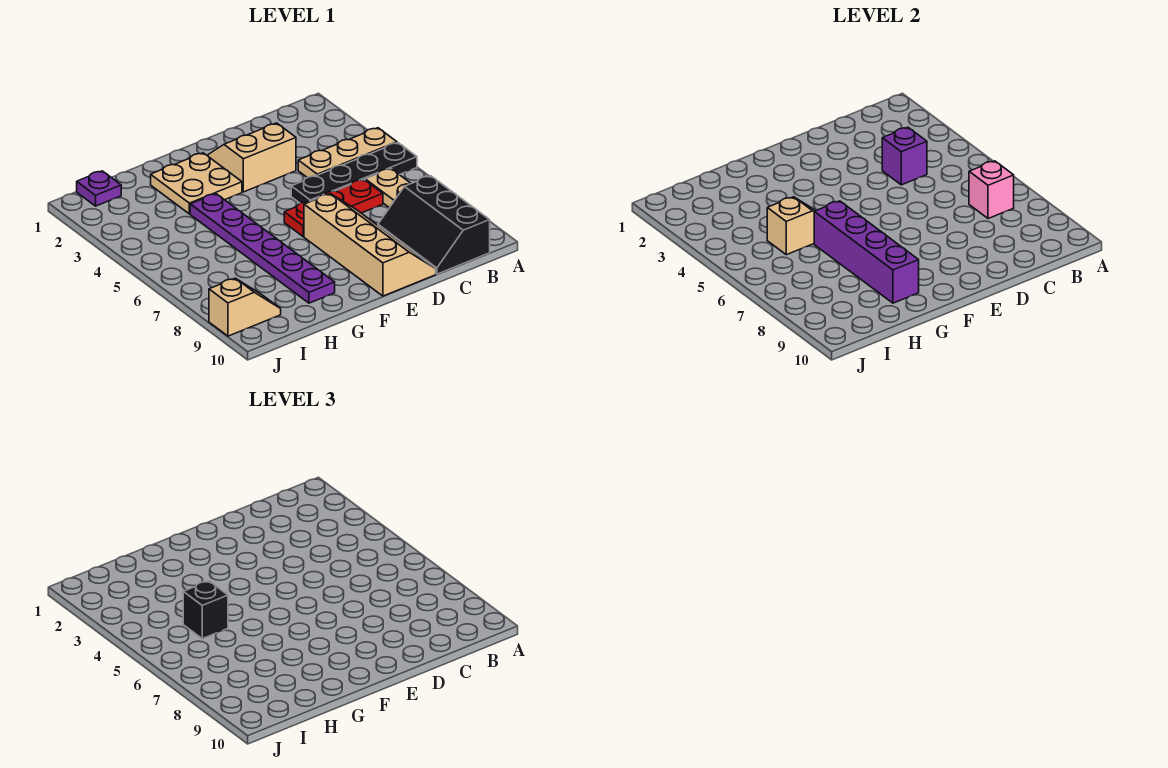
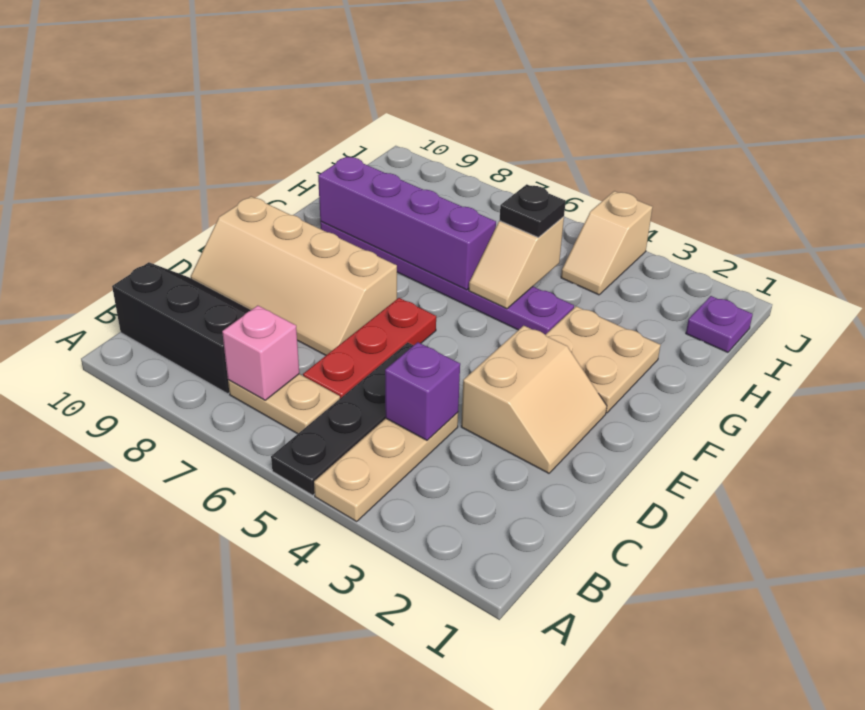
black 1x1 brick [183,581,228,639] -> black 1x1 plate [499,184,566,238]
tan 1x2 slope [209,278,281,336] -> tan 1x2 slope moved to [561,191,653,295]

